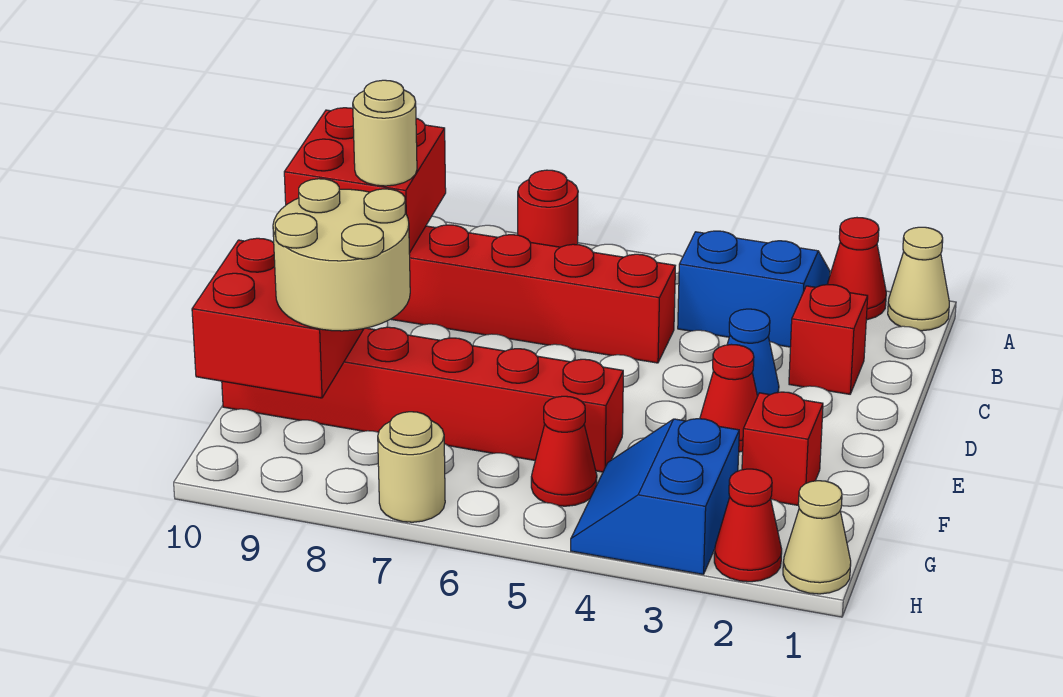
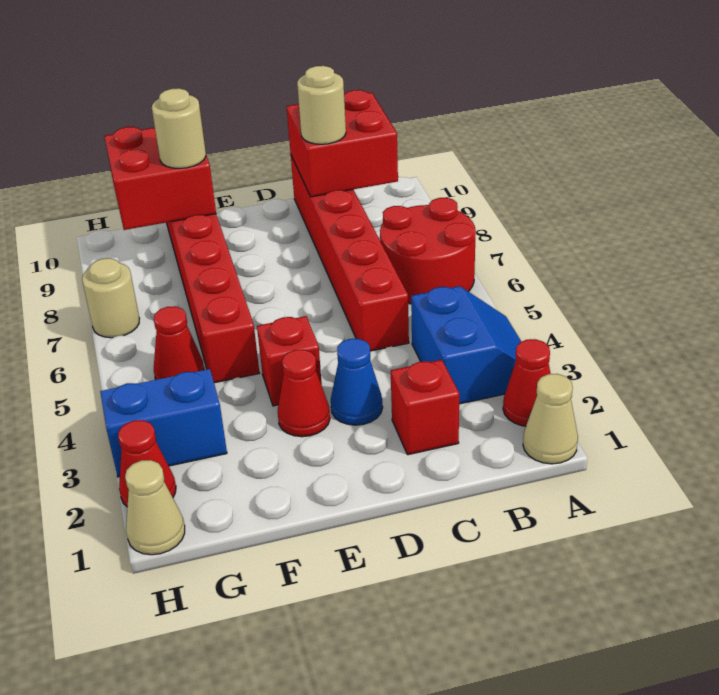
red 1x1 round brick [518,170,578,247] -> red 2x2 round brick [380,198,476,304]
red 1x1 brick [742,392,823,506] -> red 1x1 brick moved to [257,316,322,406]
tan 2x2 round brick [273,179,410,331] -> tan 1x1 round brick [152,88,206,169]

